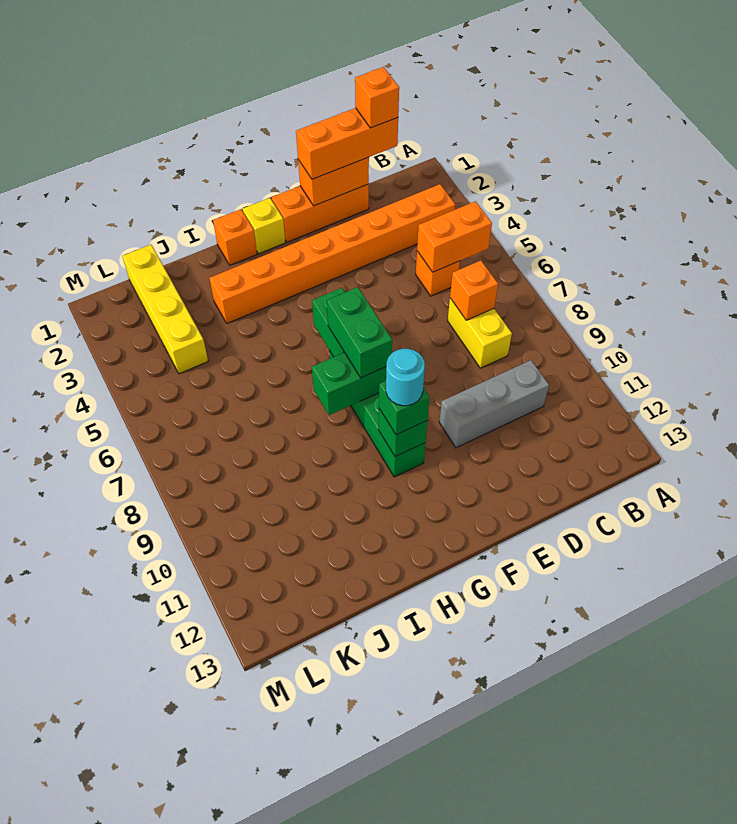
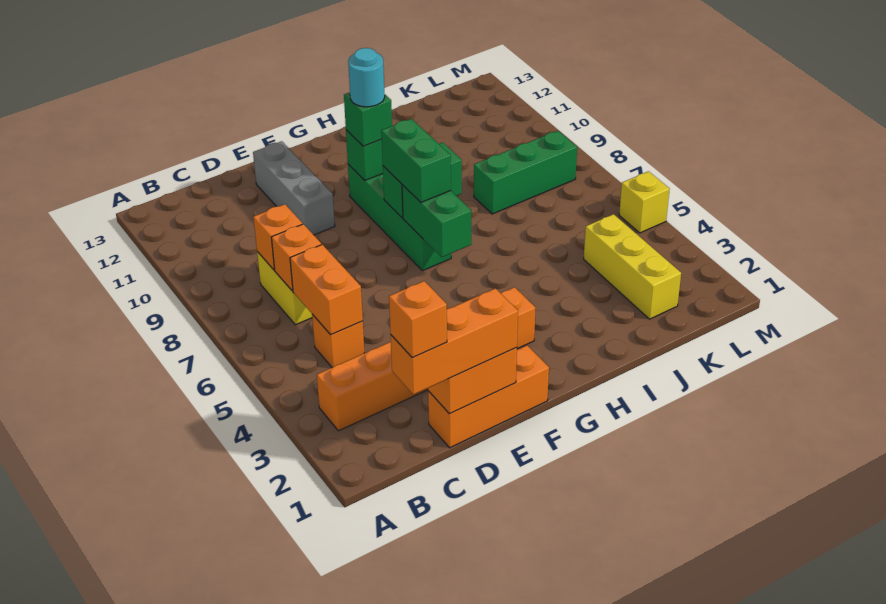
orange 1x8 brick [210,184,455,323] -> orange 1x6 brick [317,287,535,431]
orange 1x2 brick [417,201,492,272] -> orange 1x2 brick turned to [290,245,363,335]
grey 1x3 brick [439,360,549,448] -> grey 1x3 brick turned to [253,141,335,235]
yellow 1x1 brick [243,198,286,254] -> yellow 1x1 brick moved to [619,171,670,233]
orange 1x1 brick [213,209,257,265] -> orange 1x1 brick moved to [253,204,303,270]
none -> green 1x3 brick [474,131,577,214]
yellow 1x4 brick [122,245,208,374] -> yellow 1x3 brick [584,214,681,319]

